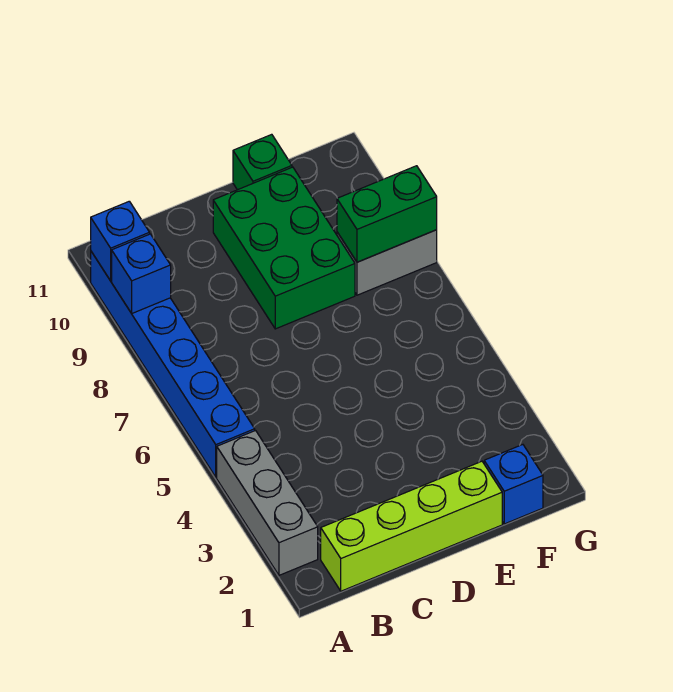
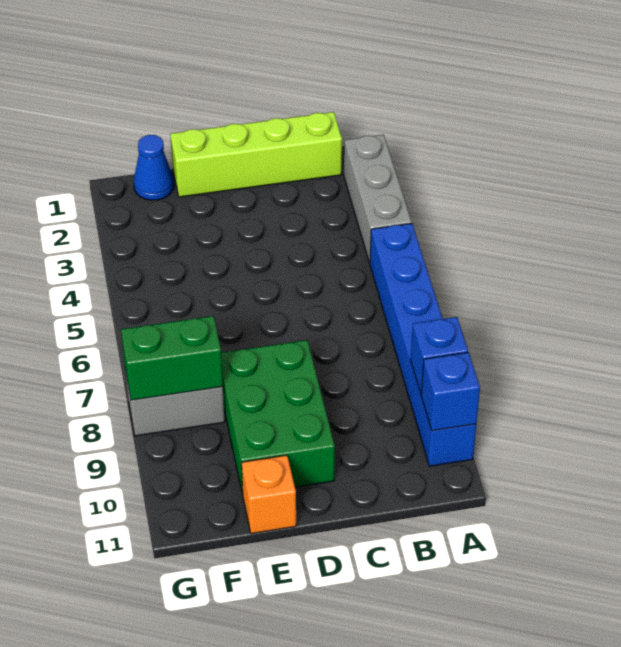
green 1x1 brick [233,134,292,190] -> orange 1x1 brick [242,455,296,534]
blue 1x1 brick [484,445,543,524] -> blue 1x1 cone [134,135,174,200]

